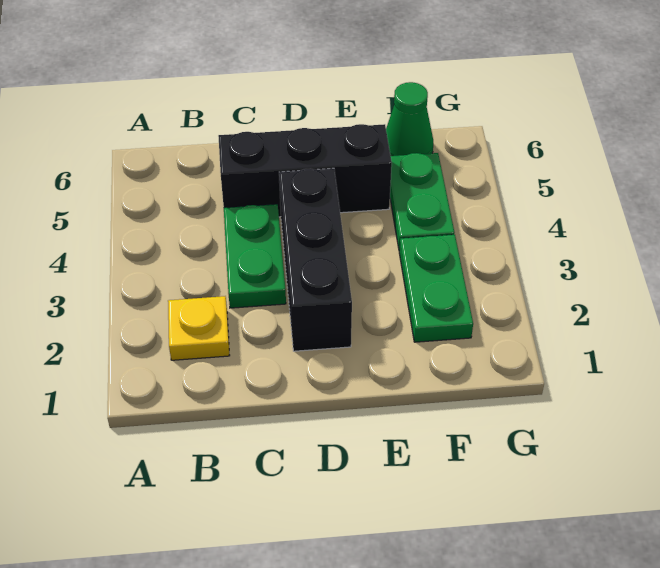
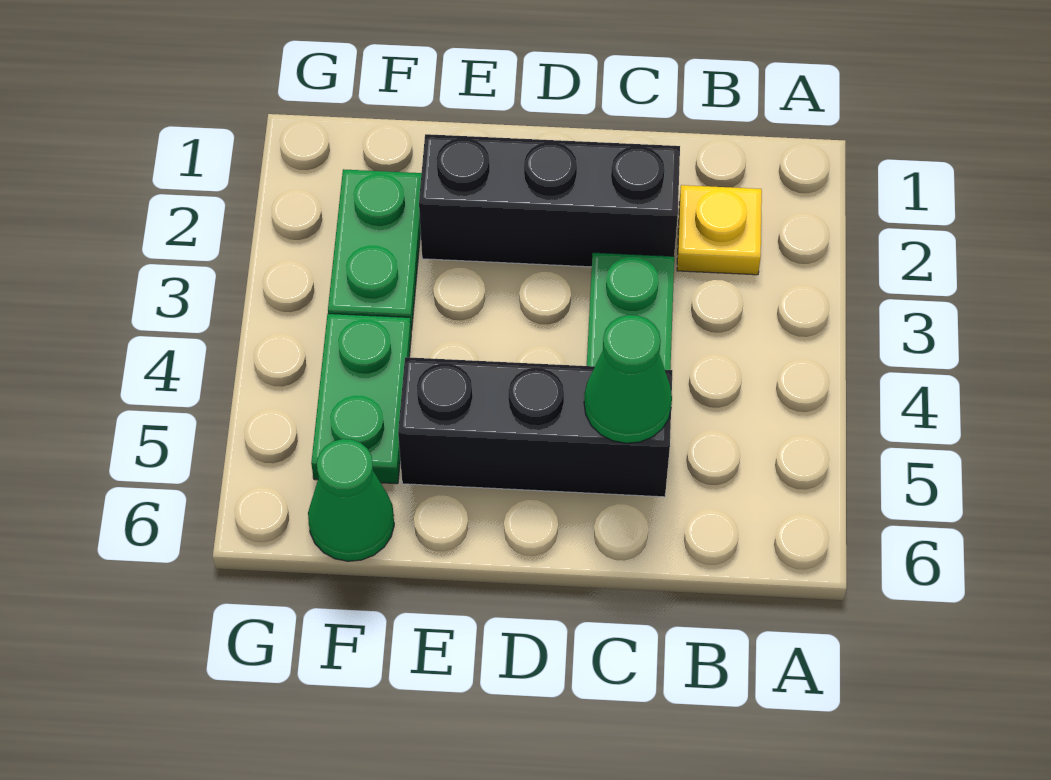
none -> green 1x1 cone [584,315,672,443]
black 1x3 brick [279,168,352,351] -> black 1x3 brick turned to [419,134,680,267]

